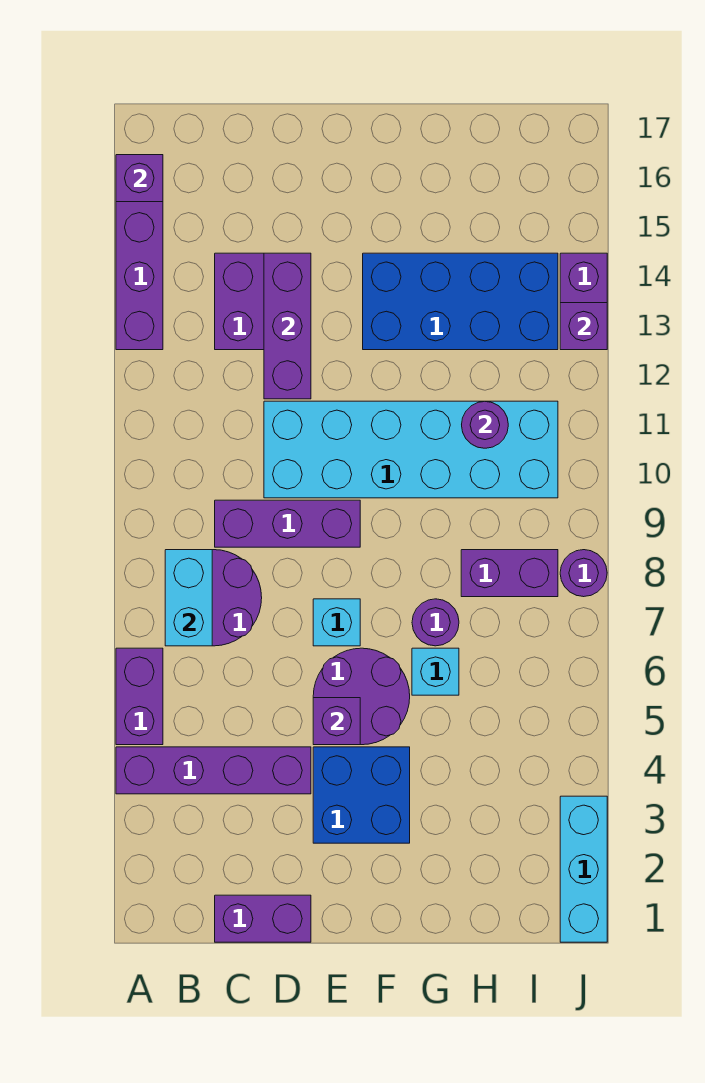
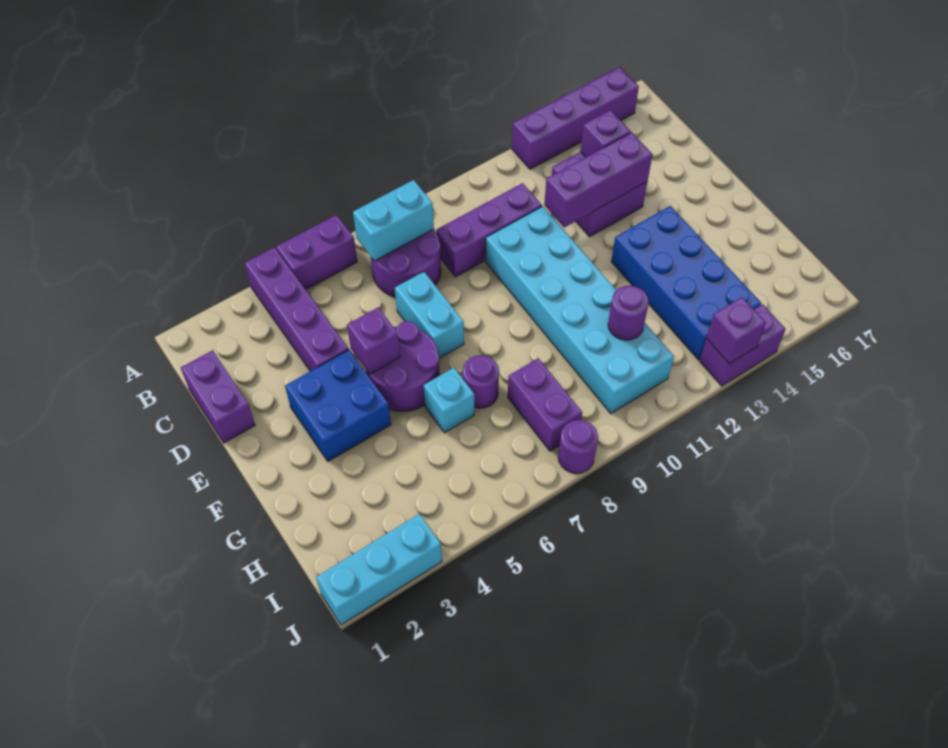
purple 1x1 brick [116,155,163,202] -> purple 1x1 brick moved to [580,110,631,157]
purple 1x3 brick [215,500,360,547] -> purple 1x3 brick turned to [436,183,542,277]
cyan 1x1 brick [313,599,360,646] -> cyan 1x2 brick [395,272,464,358]

